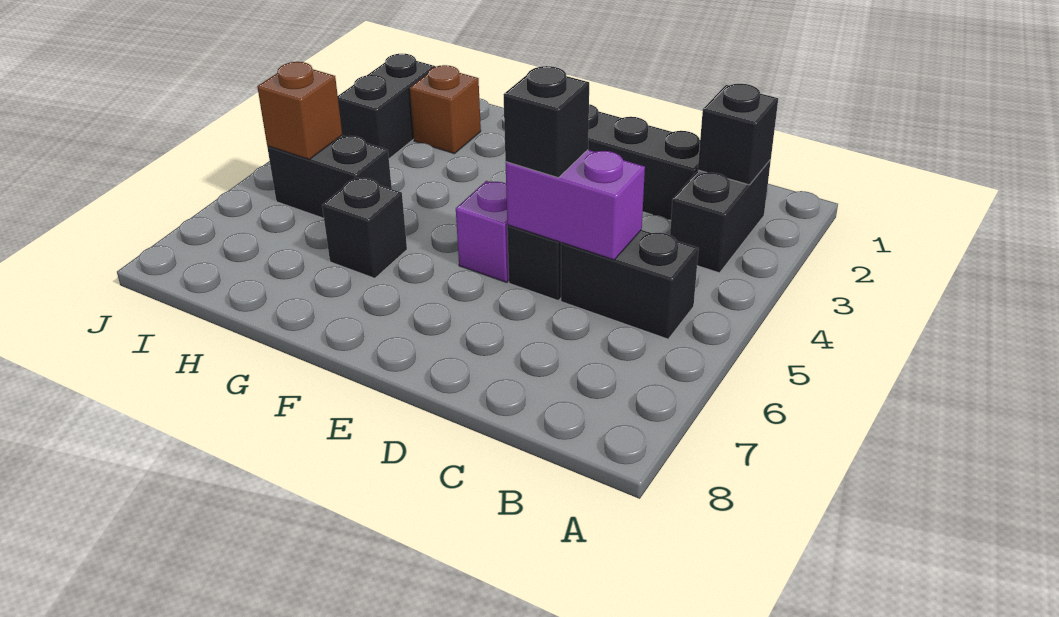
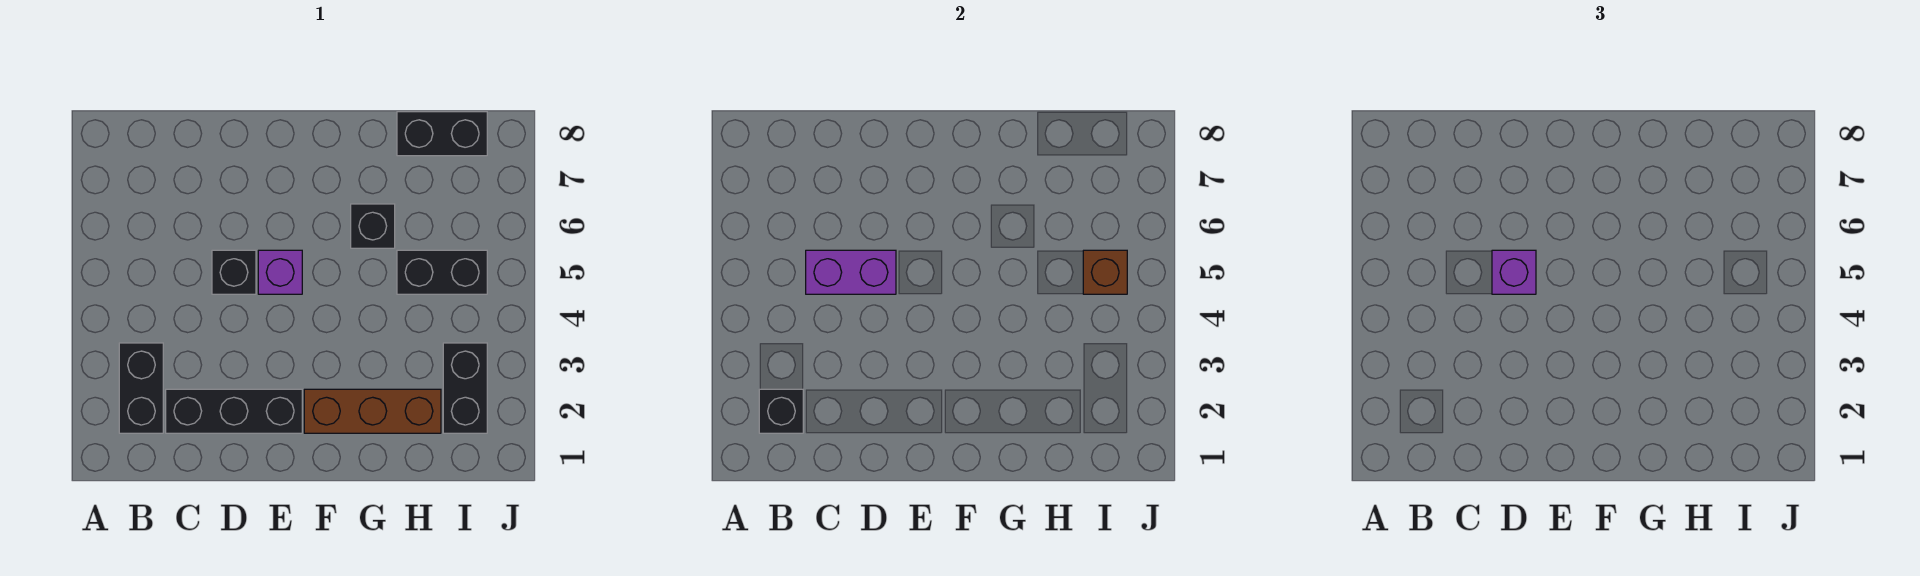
black 1x2 brick [561,230,699,339] -> black 1x2 brick moved to [397,112,487,156]
black 1x1 brick [503,66,589,178] -> purple 1x1 brick [1492,250,1536,294]
brown 1x1 brick [410,65,481,154] -> brown 1x3 brick [304,389,441,433]

